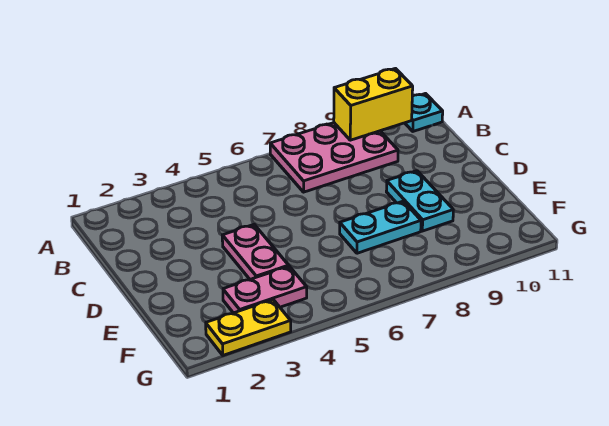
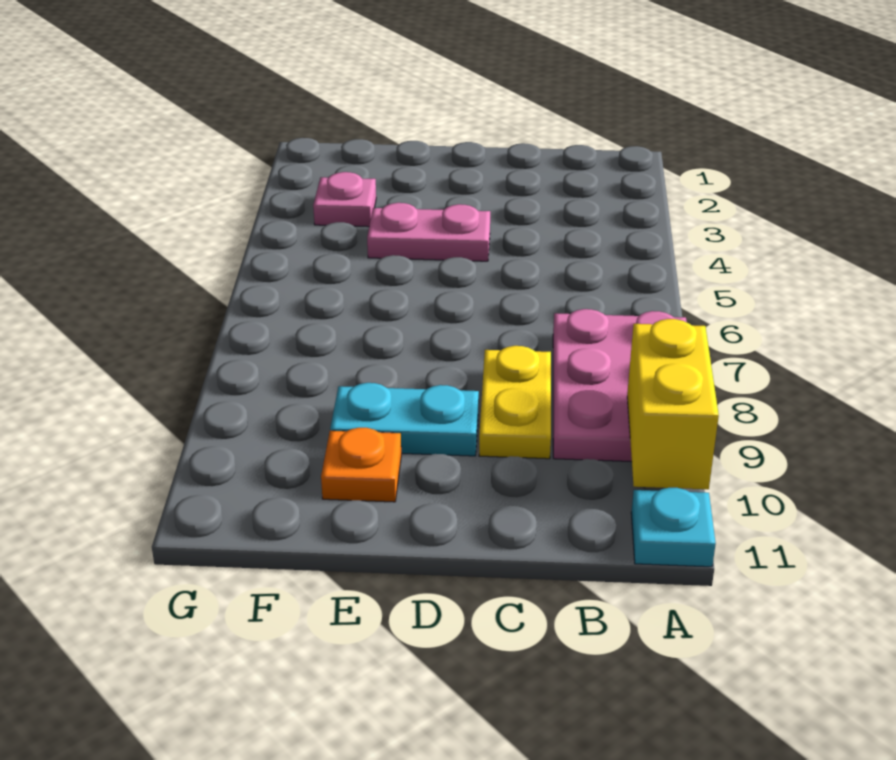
cyan 1x2 plate [340,201,421,253] -> none
none -> orange 1x1 plate [321,428,401,502]
pink 1x2 plate [223,266,307,313] -> pink 1x1 plate [313,172,376,227]
yellow 1x2 plate [206,300,291,355] -> yellow 1x2 plate moved to [479,346,551,459]

